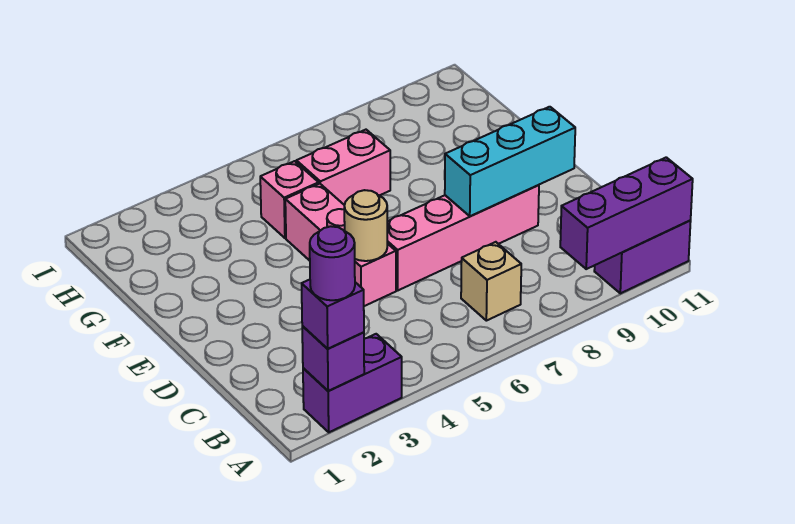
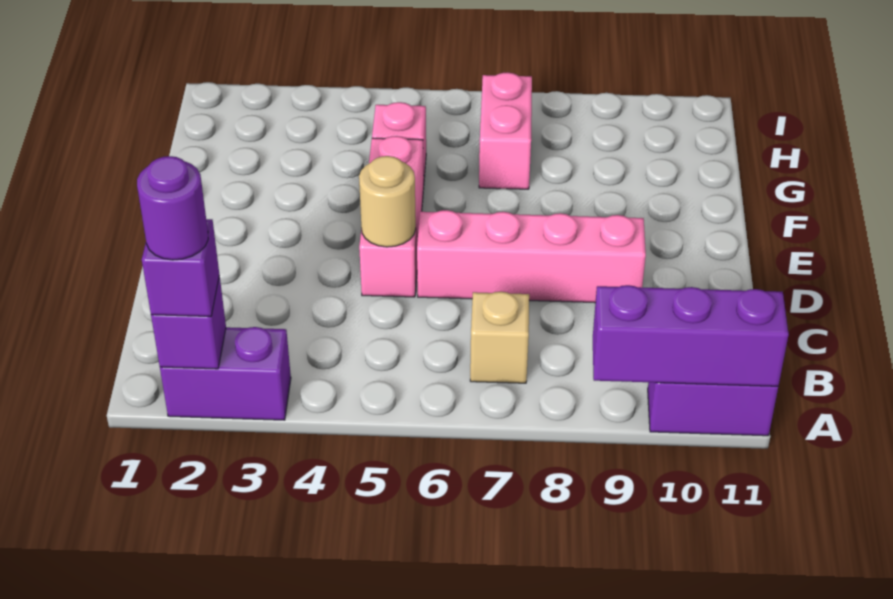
cyan 1x3 brick [445,107,575,216] -> none
pink 1x2 brick [296,130,390,205] -> pink 1x2 brick turned to [479,72,532,189]

